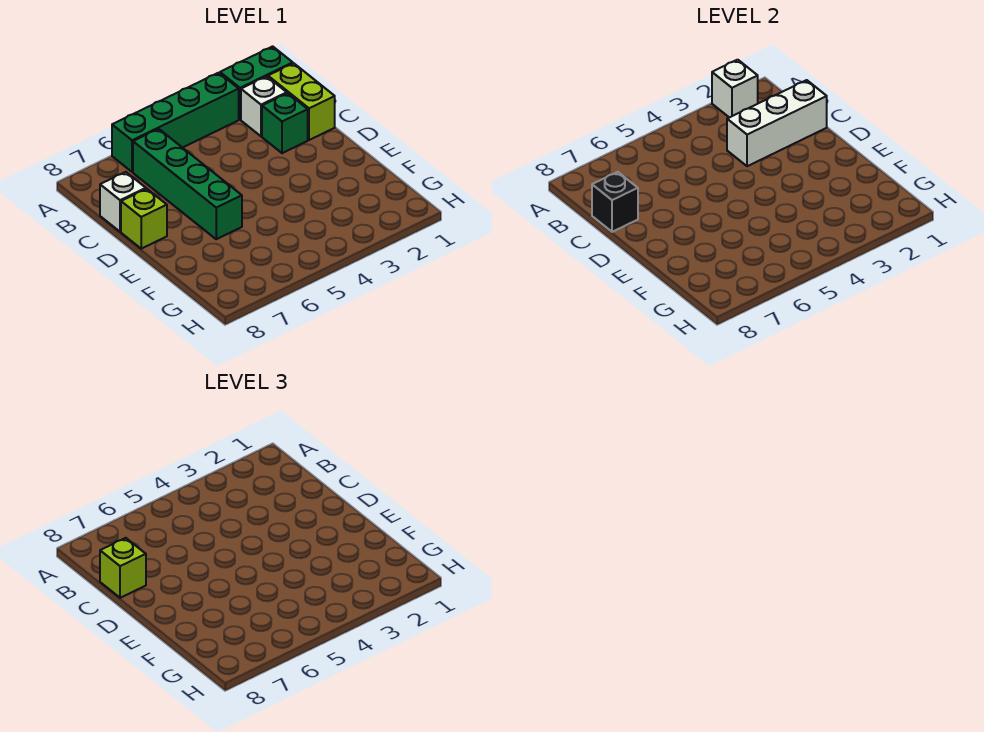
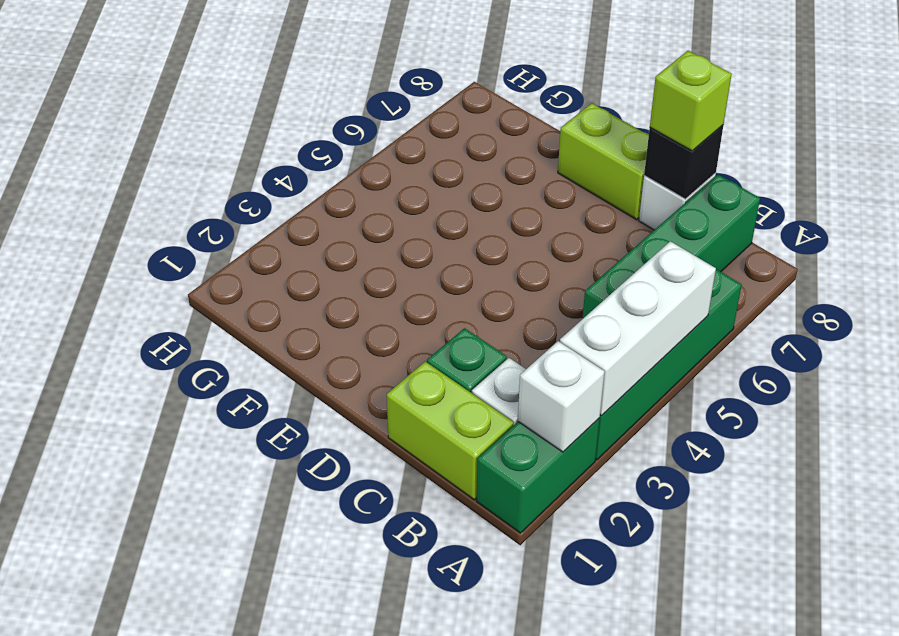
green 1x4 brick [133,129,242,239] -> green 1x4 brick turned to [583,174,760,318]
white 1x3 brick [727,80,827,166] -> white 1x3 brick moved to [560,241,716,416]
lime 1x1 brick [121,189,167,249] -> lime 1x2 brick [558,103,649,220]

